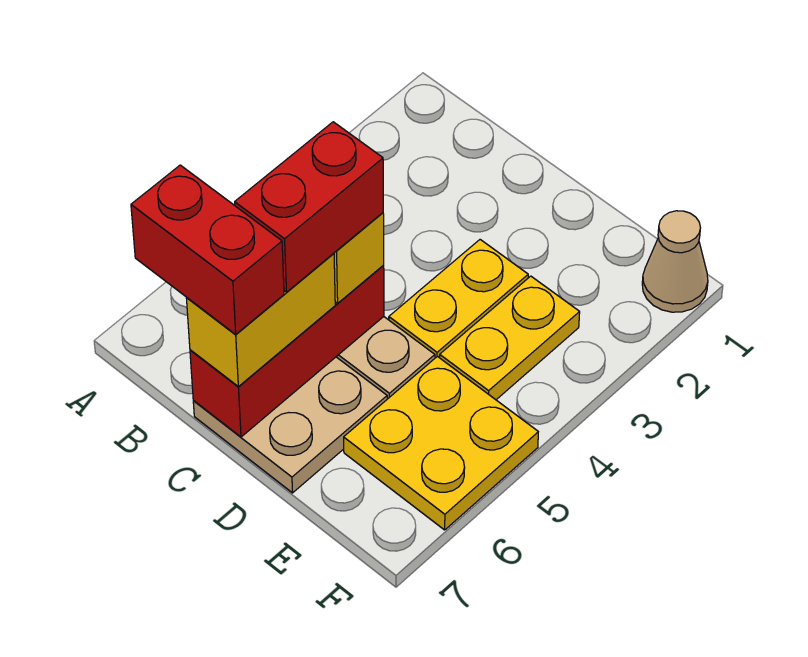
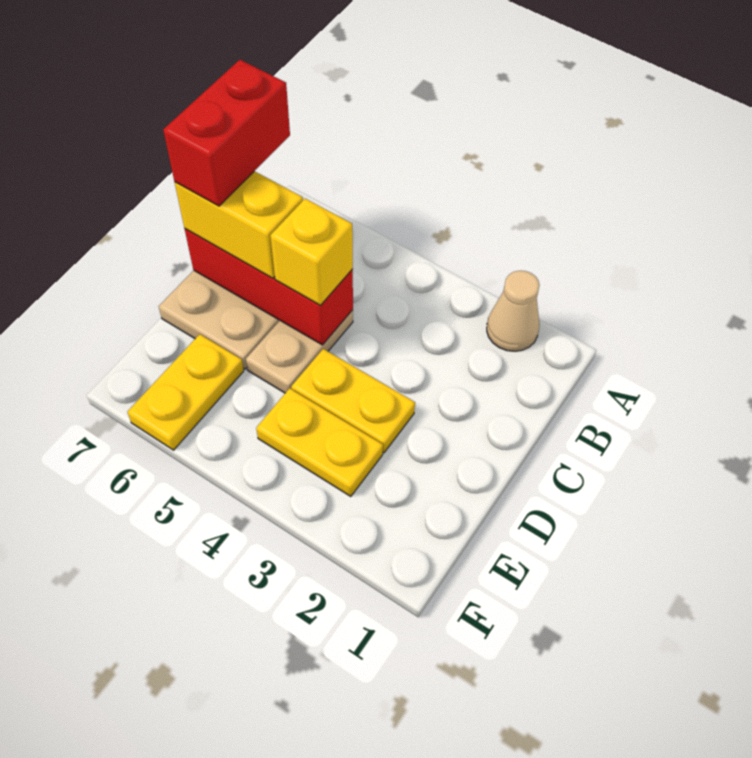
red 1x2 brick [235,122,383,292] -> none
yellow 2x2 plate [344,356,538,530] -> yellow 1x2 plate [127,334,244,450]
tan 1x1 cone [642,211,708,312] -> tan 1x1 cone moved to [487,271,540,351]

